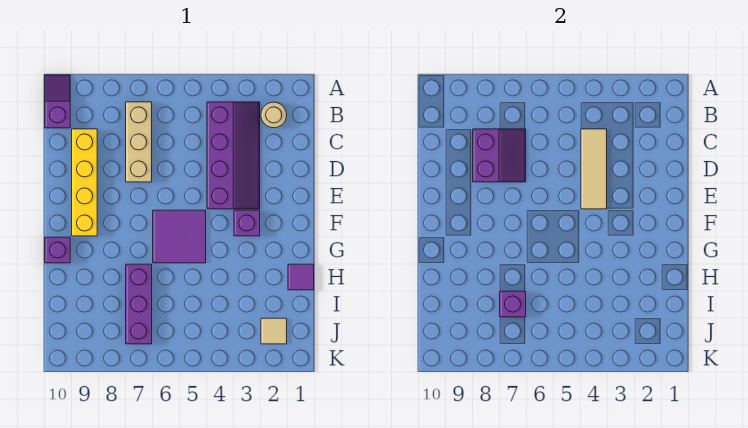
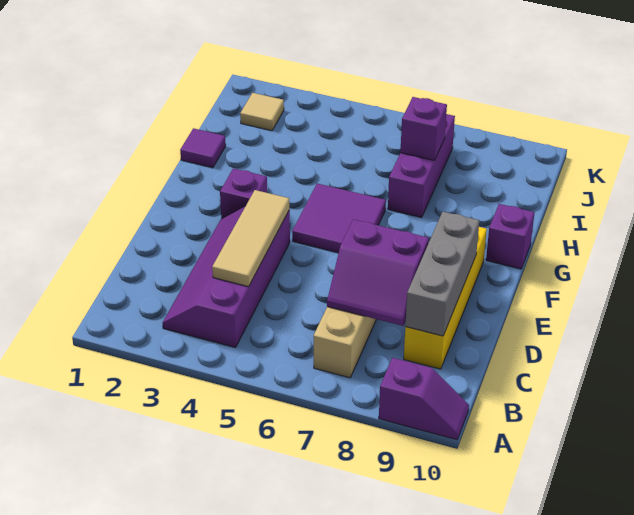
purple 1x2 slope [45,75,70,128] -> purple 1x2 slope turned to [379,358,469,440]
tan 1x1 round brick [261,102,287,128] -> none
purple 2x2 slope [473,129,526,182] -> purple 2x2 slope turned to [327,219,429,326]
none -> grey 1x3 brick [405,212,479,336]

